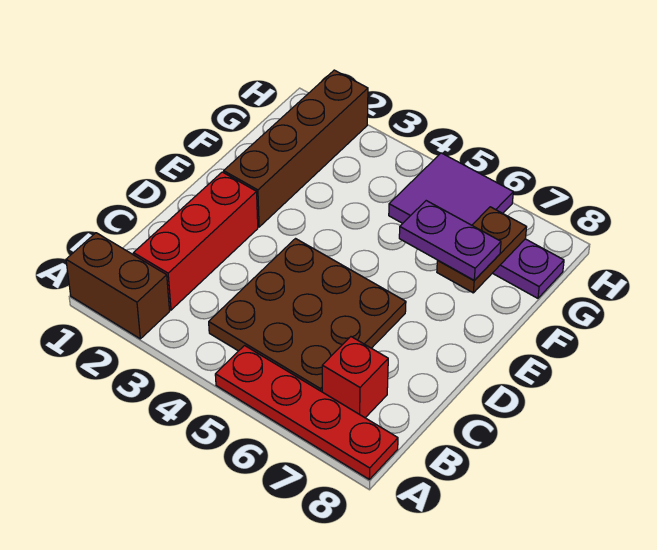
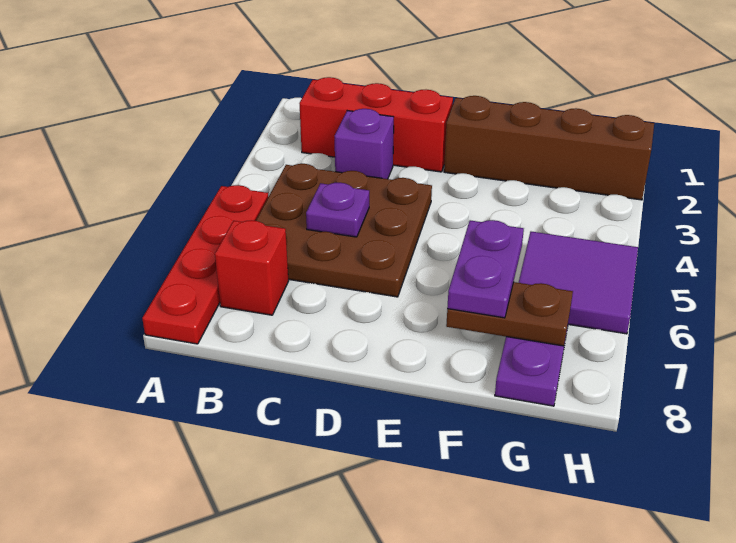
brown 1x2 brick [66,233,170,339] -> none
none -> purple 1x1 brick [335,109,394,179]
none -> purple 1x1 plate [306,183,369,237]

